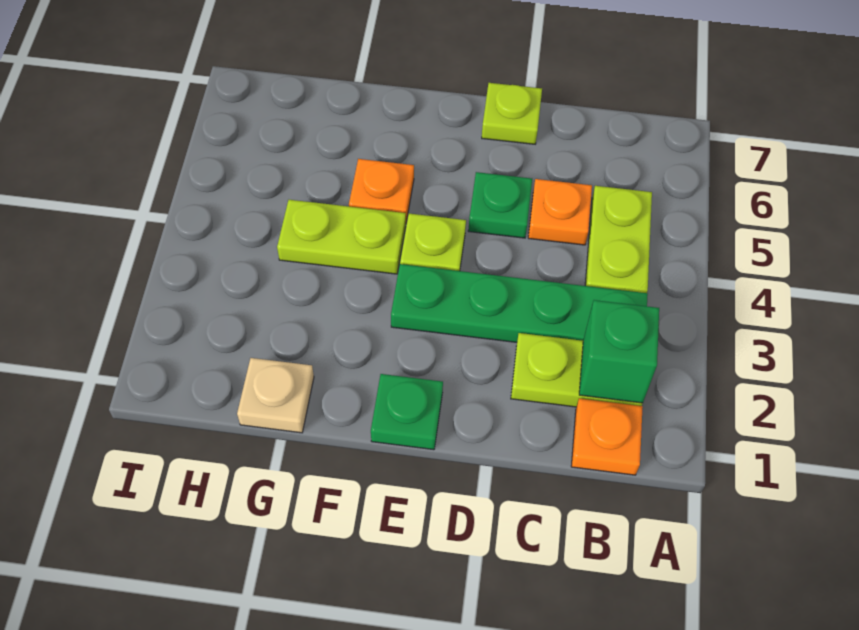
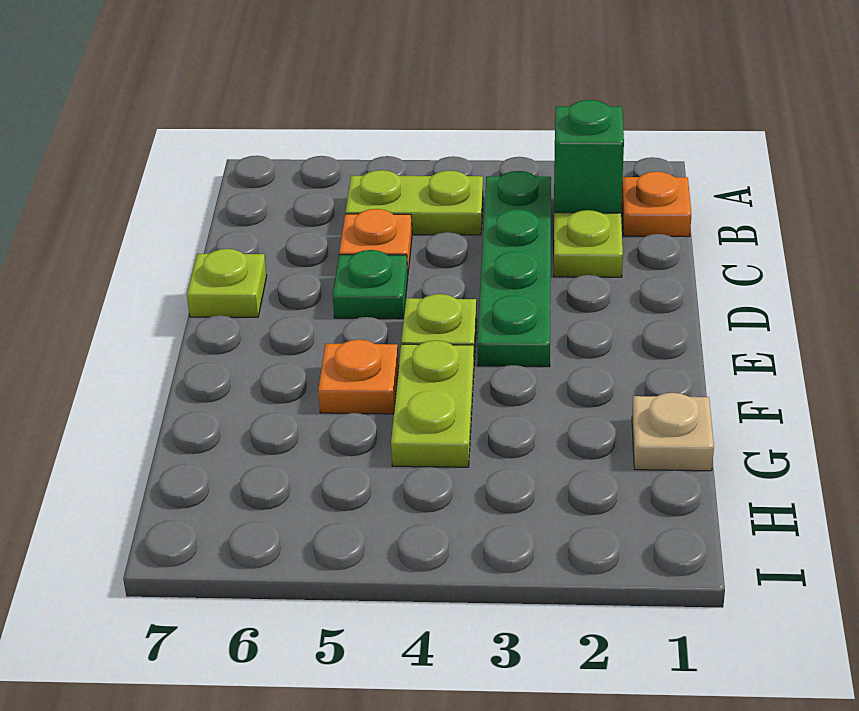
green 1x1 plate [371,374,443,450] -> none

